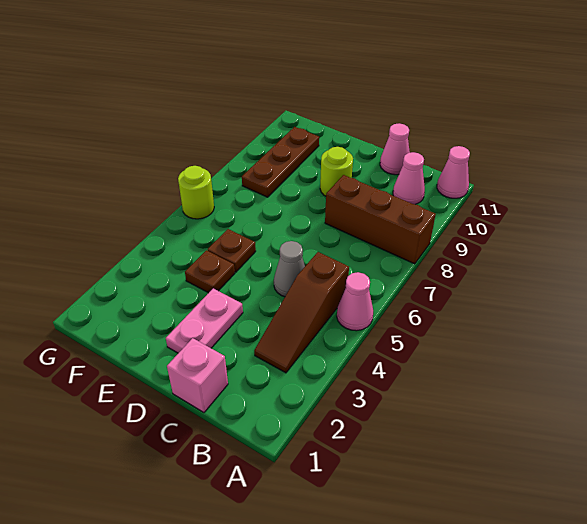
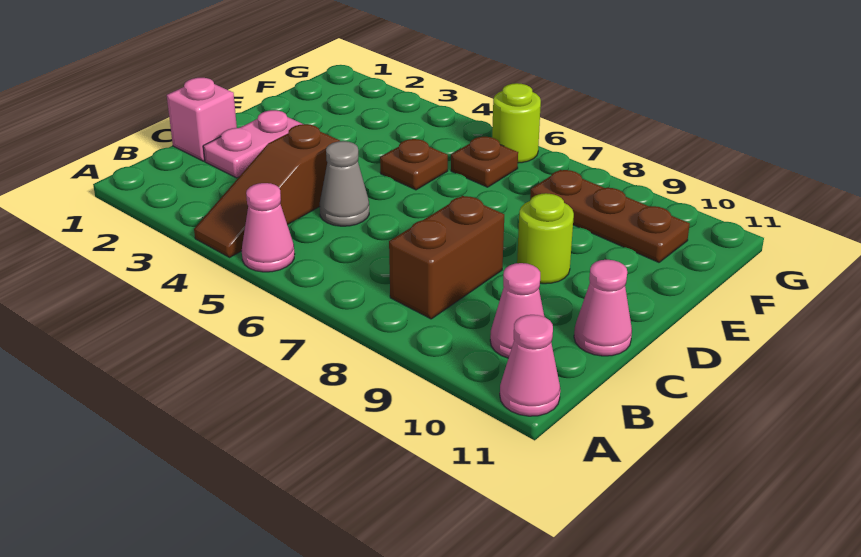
brown 1x3 brick [325,175,436,264] -> brown 1x2 brick [389,196,504,319]
brown 1x3 slope [254,252,349,373] -> brown 1x3 slope turned to [194,124,340,257]
pink 1x2 plate [166,288,243,353] -> pink 1x2 plate turned to [203,110,302,178]
brown 1x1 plate [185,250,235,293] -> brown 1x1 plate moved to [451,137,518,187]

